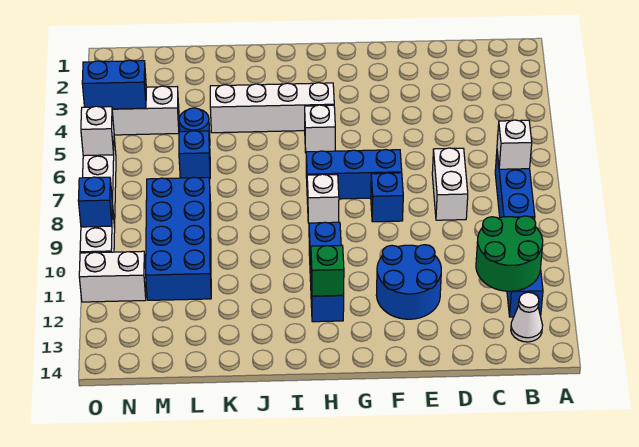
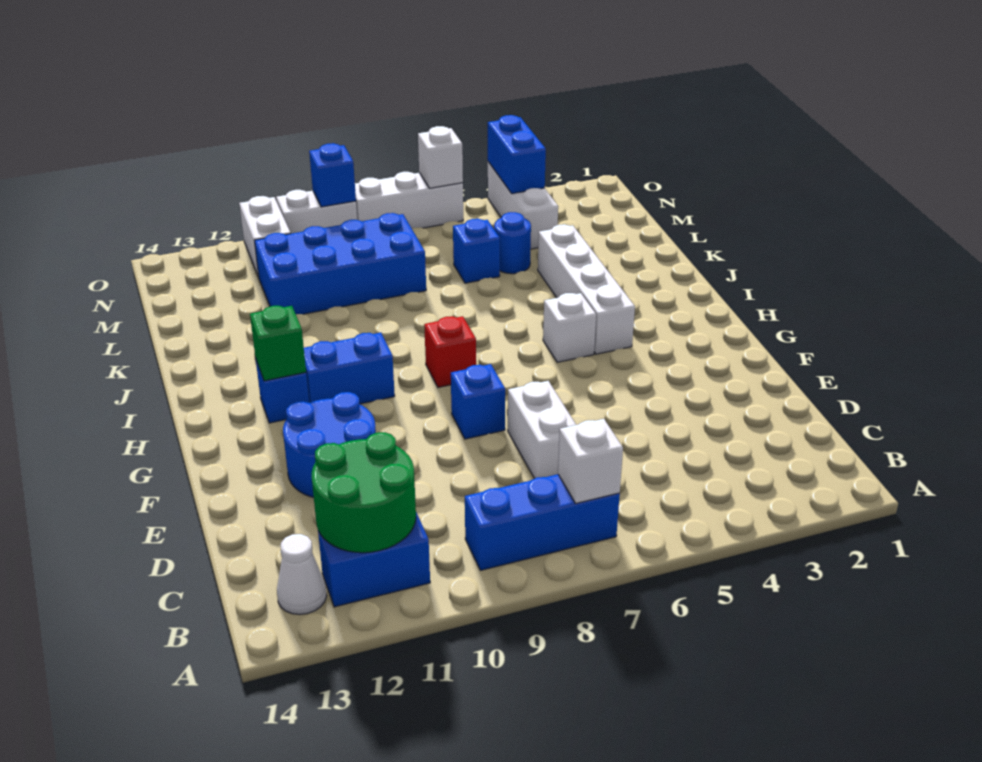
white 1x2 brick [432,148,468,220] -> white 1x2 brick turned to [508,381,576,478]
blue 1x3 brick [306,150,402,199] -> none
white 1x1 brick [307,174,339,223] -> red 1x1 brick [424,316,476,387]

